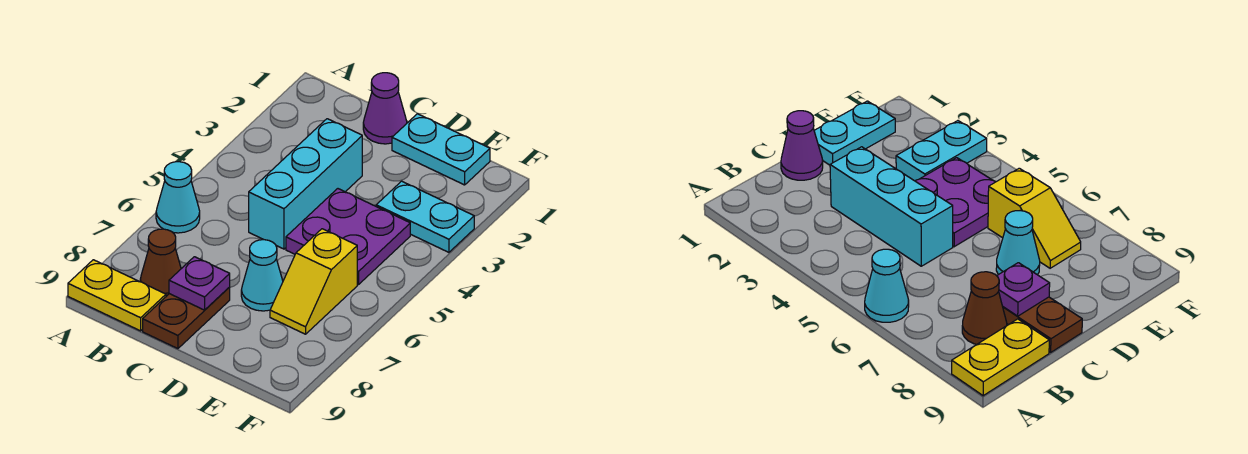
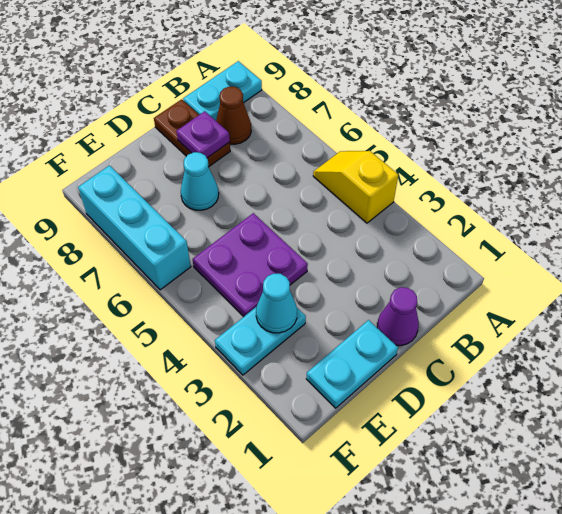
cyan 1x1 cone [156,162,200,233] -> cyan 1x1 cone moved to [256,274,297,333]
yellow 1x2 plate [68,260,166,331] -> cyan 1x2 plate [183,61,262,121]
cyan 1x3 brick [249,119,362,249] -> cyan 1x3 brick moved to [78,165,191,290]
yellow 1x2 slope [270,229,357,334] -> yellow 1x2 slope moved to [313,151,398,223]

